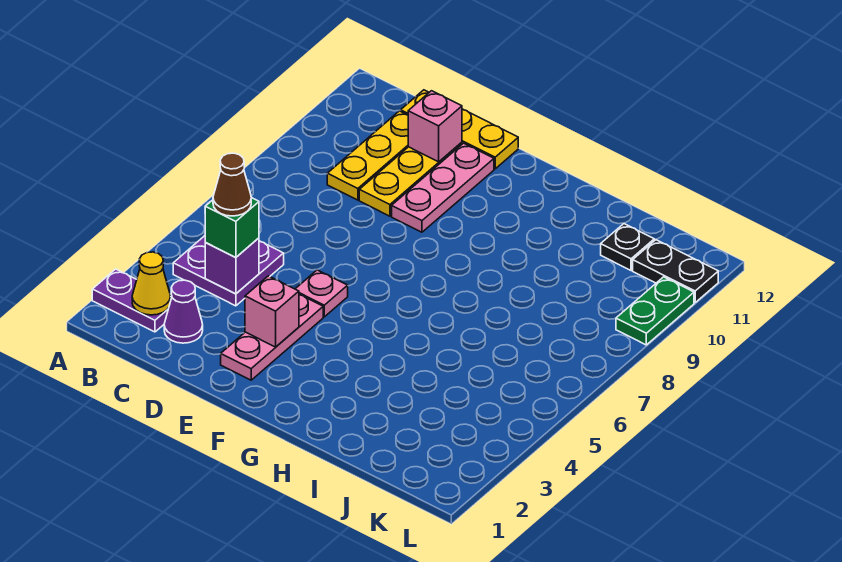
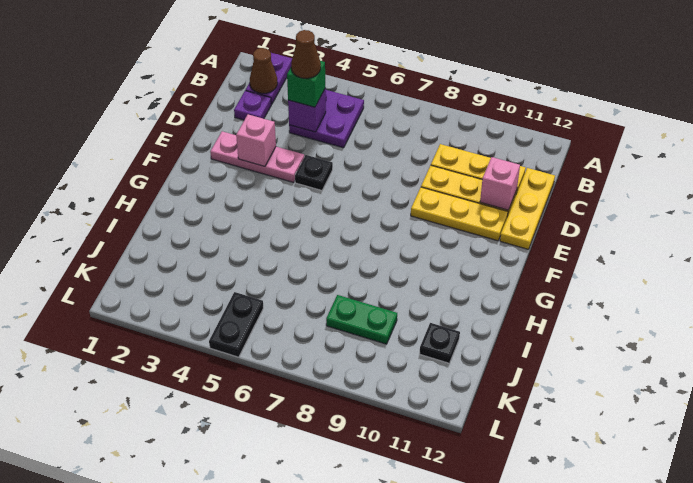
yellow 1x1 cone [132,252,171,315] -> brown 1x1 cone [250,48,278,94]
purple 1x1 cone [164,280,203,343] -> purple 1x1 plate [234,91,271,120]
pink 1x1 plate [296,270,348,317] -> black 1x1 plate [295,155,333,190]
pink 1x3 plate [392,143,494,232] -> yellow 1x3 plate [411,187,508,241]
black 1x2 plate [633,240,718,302] -> black 1x2 plate moved to [209,292,264,357]
green 1x2 plate [616,277,694,345] -> green 1x2 plate moved to [326,295,397,344]

